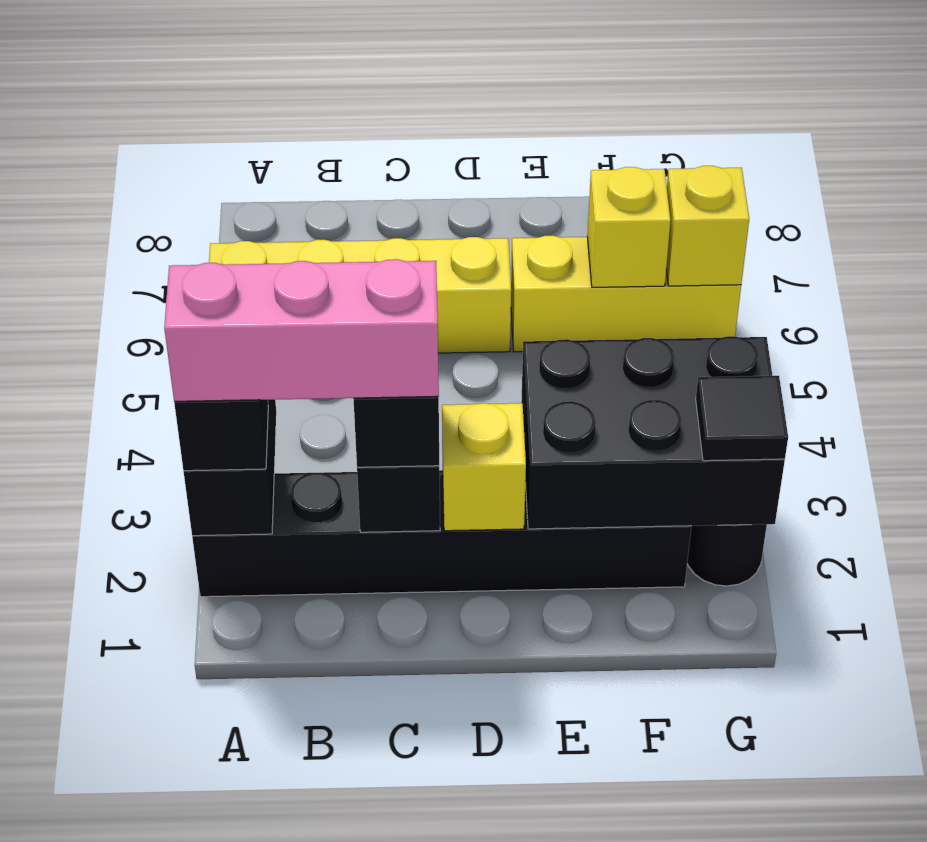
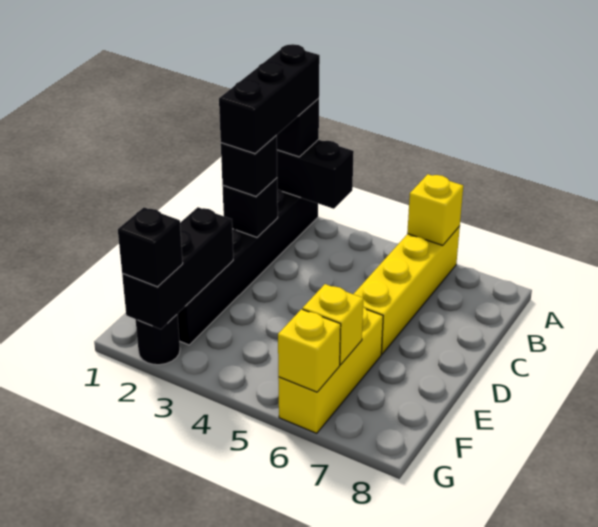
pink 1x3 brick [164,259,439,401] -> black 1x3 brick [219,44,320,154]
yellow 1x1 brick [442,403,526,531] -> yellow 1x1 brick moved to [407,174,463,245]
black 2x3 brick [521,336,785,529] -> black 1x3 brick [122,207,233,329]
black 1x1 tile [696,376,788,461] -> black 1x1 brick [118,207,183,287]

